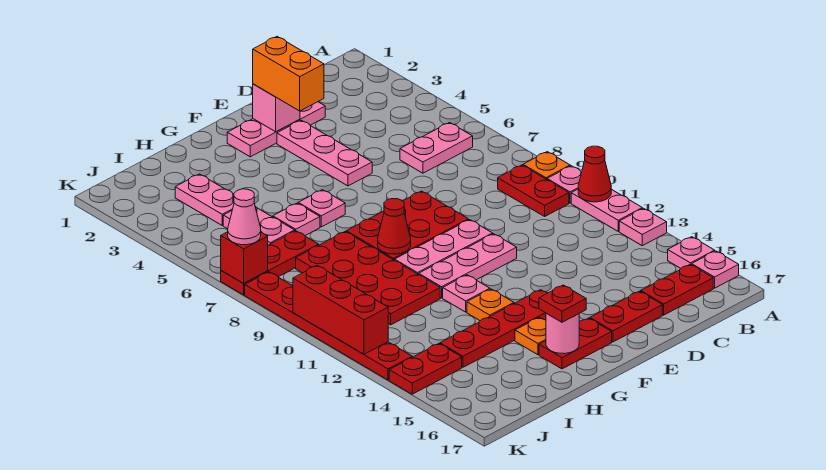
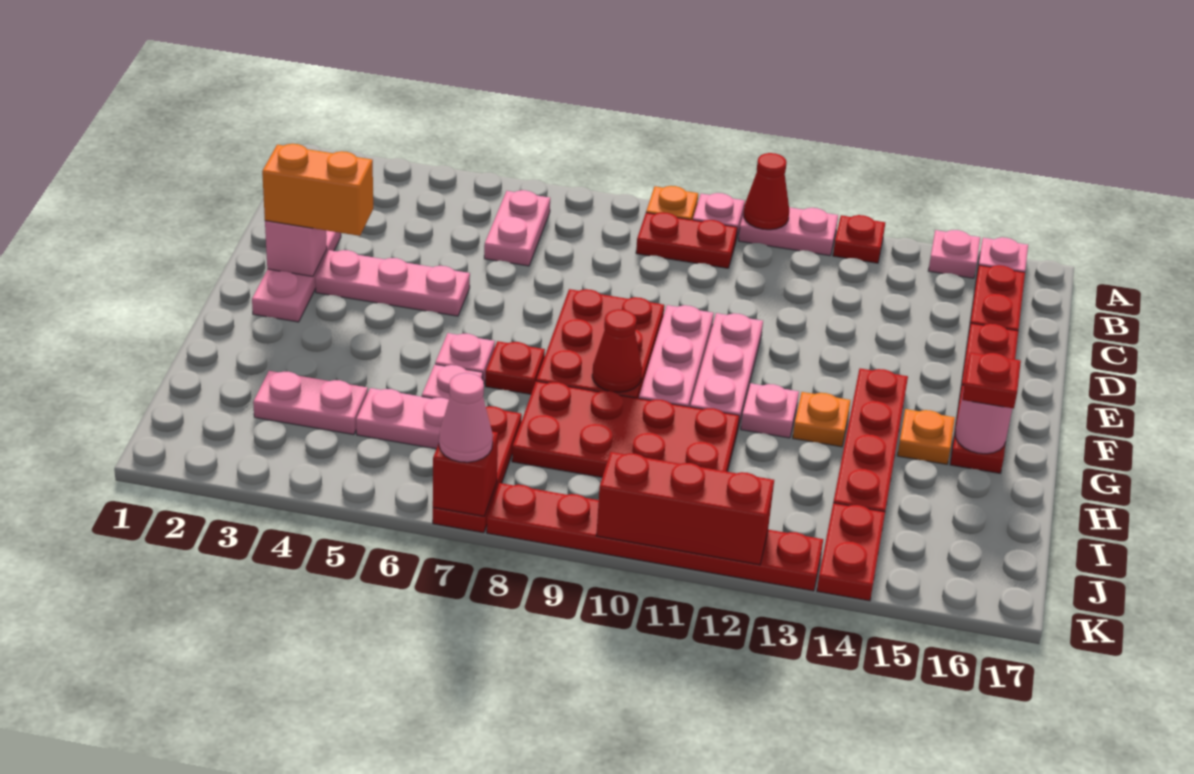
pink 1x1 plate [619,208,667,246] -> red 1x1 plate [833,215,885,263]
none -> red 1x1 plate [485,341,545,394]

